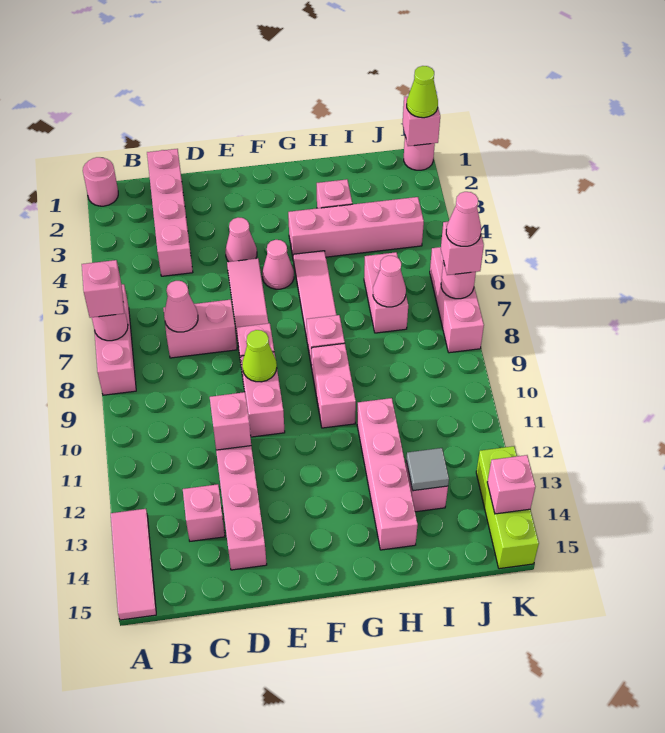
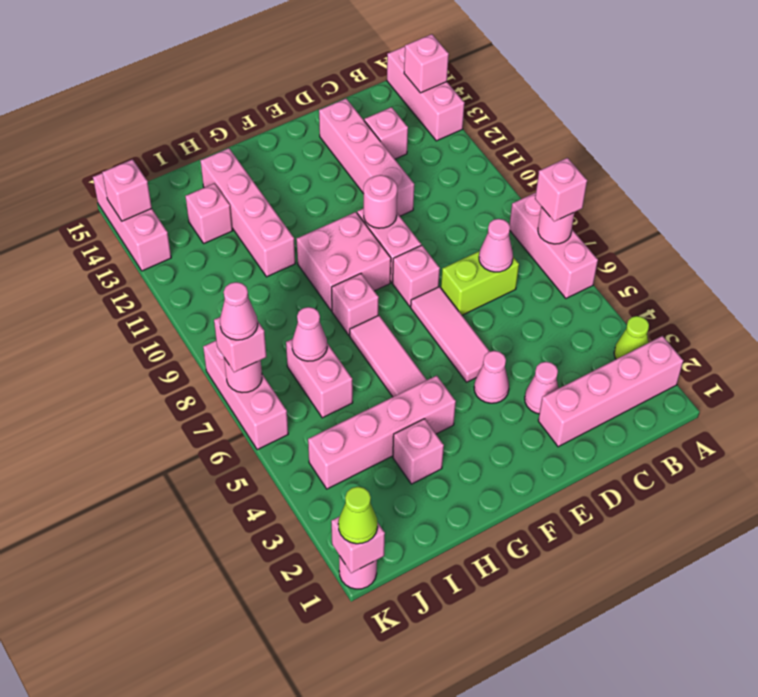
pink 1x1 round brick [83,157,118,206] -> pink 1x1 round brick moved to [364,175,397,228]
pink 1x3 tile [111,509,156,620] -> pink 1x3 brick [387,46,464,141]
pink 1x4 brick [147,149,193,276] -> pink 1x4 brick turned to [538,336,683,447]
pink 1x2 brick [163,300,237,358] -> lime 1x2 brick [441,251,519,315]
pink 1x1 brick [210,392,251,450] -> pink 1x1 brick moved to [404,34,449,93]
lime 1x1 cone [242,330,277,382] -> lime 1x1 cone moved to [614,316,649,359]
pink 1x1 cone [262,240,294,289] -> pink 1x1 cone moved to [525,362,559,414]
pink 1x2 brick [311,343,356,428] -> pink 2x2 brick [297,212,391,311]
grey 1x1 tile [406,448,449,491] -> none
lime 1x3 brick [476,446,539,569] -> pink 1x3 brick [93,173,171,271]

